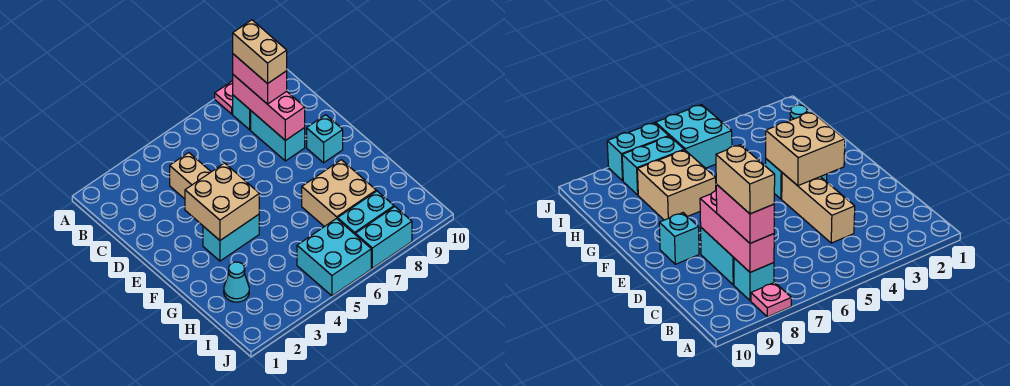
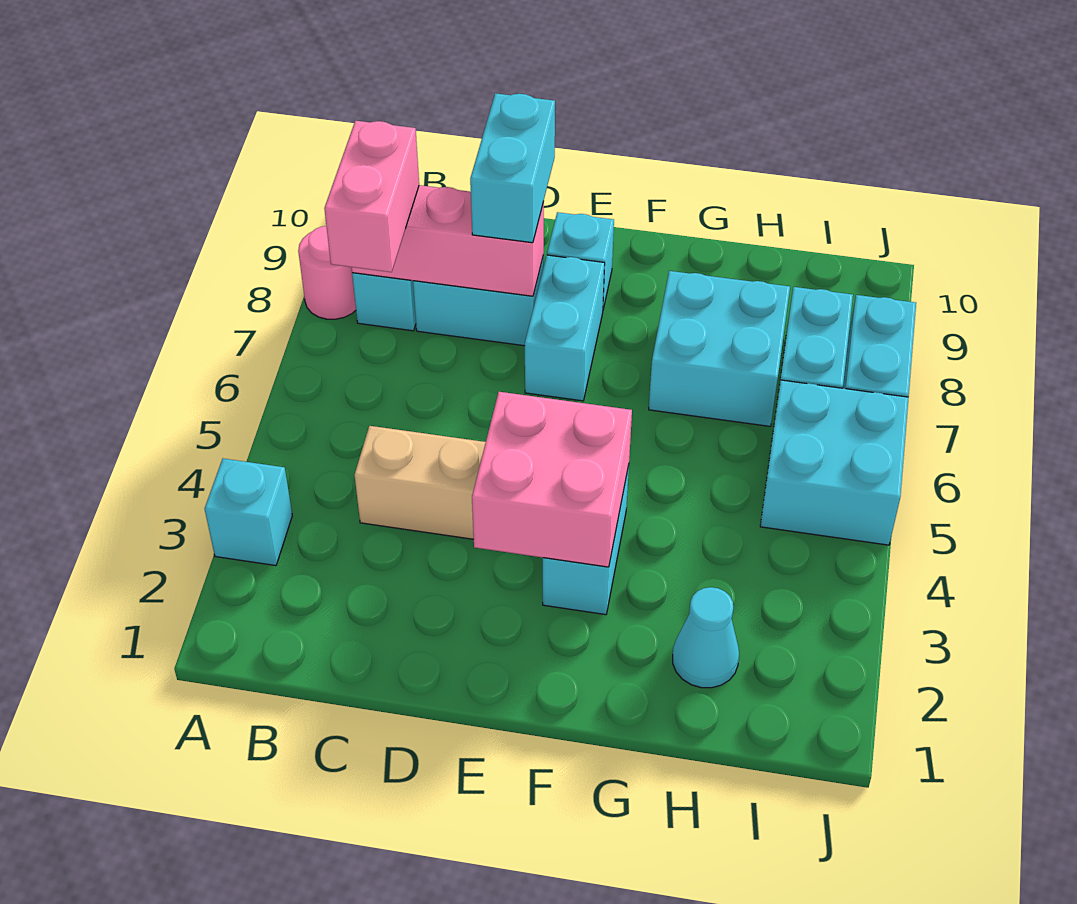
none -> cyan 1x1 brick [205,459,292,566]
pink 1x1 plate [215,81,233,114] -> pink 1x1 round brick [298,226,356,319]
pink 1x2 brick [233,54,287,104] -> pink 1x2 brick turned to [324,121,419,272]
tan 1x2 brick [233,20,287,84] -> none
none -> cyan 1x2 brick [470,93,555,243]
tan 2x2 brick [185,163,259,240] -> pink 2x2 brick [472,392,632,567]
none -> cyan 1x2 brick [525,255,605,401]
tan 2x2 brick [302,160,376,227] -> cyan 2x2 brick [649,271,790,426]

